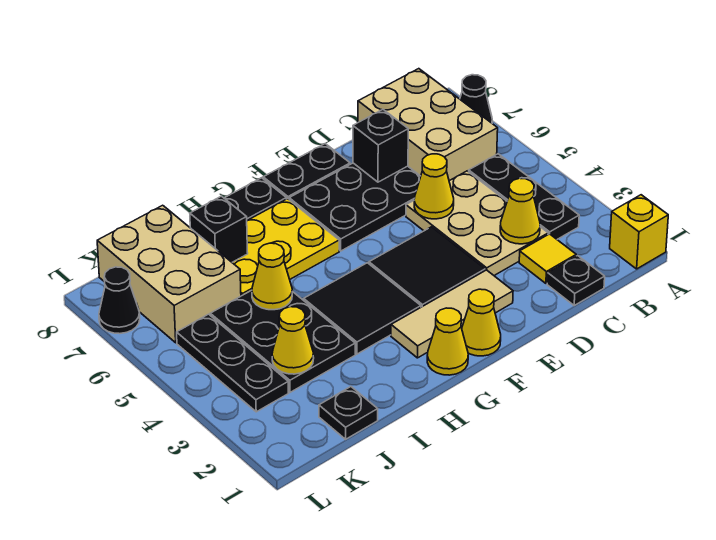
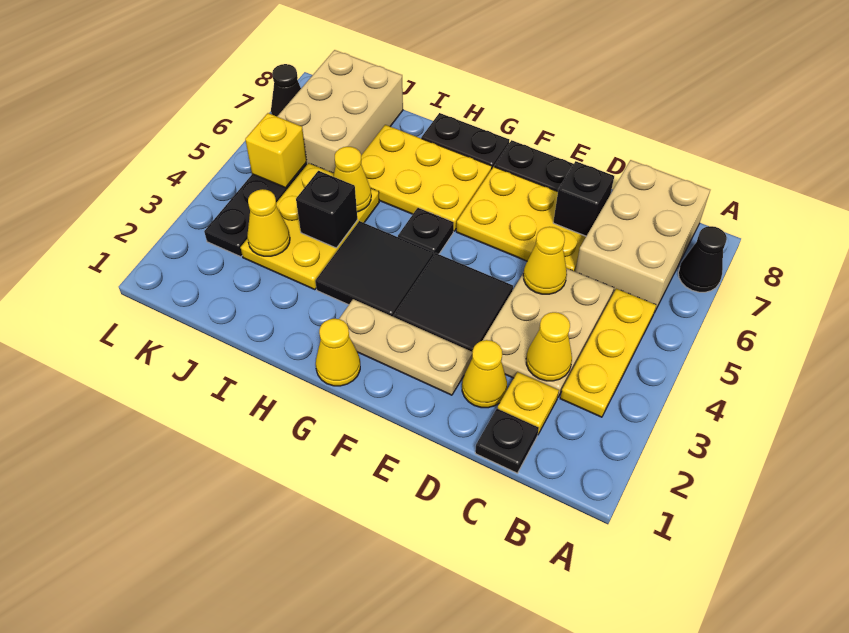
yellow 1x1 brick [610,195,668,269] -> yellow 1x1 brick moved to [245,113,307,188]
black 1x3 plate [469,154,579,239] -> yellow 1x3 plate [560,289,656,417]
yellow 1x1 tile [519,234,576,283] -> yellow 1x1 plate [497,372,559,434]
black 2x3 plate [289,163,421,251] -> yellow 2x3 plate [456,167,586,271]
tan 1x3 tile [391,270,513,358] -> tan 1x3 plate [339,299,473,395]
yellow 1x1 cone [462,289,501,356] -> yellow 1x1 cone moved to [462,340,507,408]
black 2x3 plate [210,290,355,392] -> yellow 2x3 plate [241,163,379,290]
black 1x1 brick [190,196,248,262] -> black 1x1 brick moved to [296,171,357,248]
black 1x1 plate [319,387,378,439] -> black 1x1 plate moved to [398,208,454,254]

